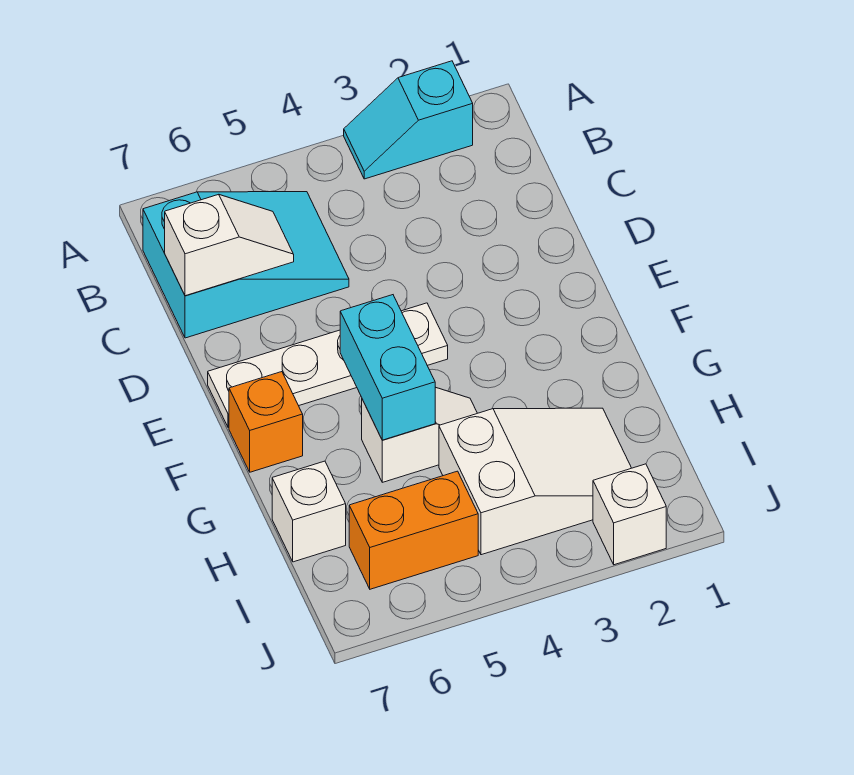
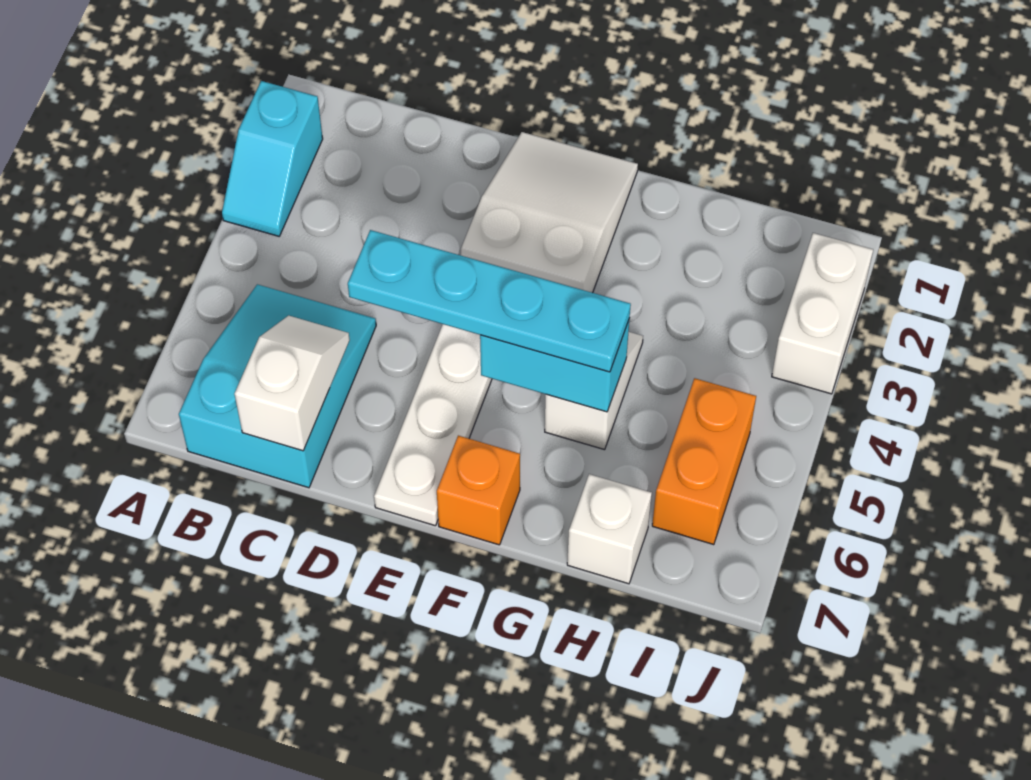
none -> cyan 1x4 plate [348,230,631,372]
white 2x3 slope [439,408,631,555] -> white 2x3 slope moved to [461,132,638,293]
white 1x1 brick [593,464,666,565] -> white 1x2 brick [772,233,873,394]

